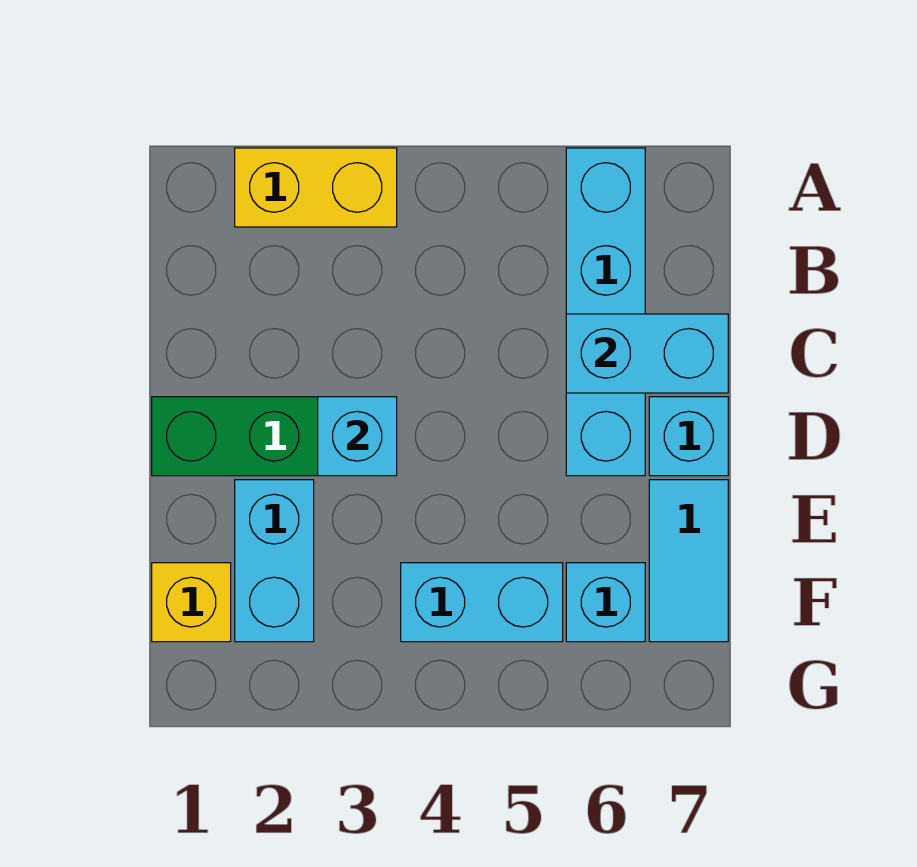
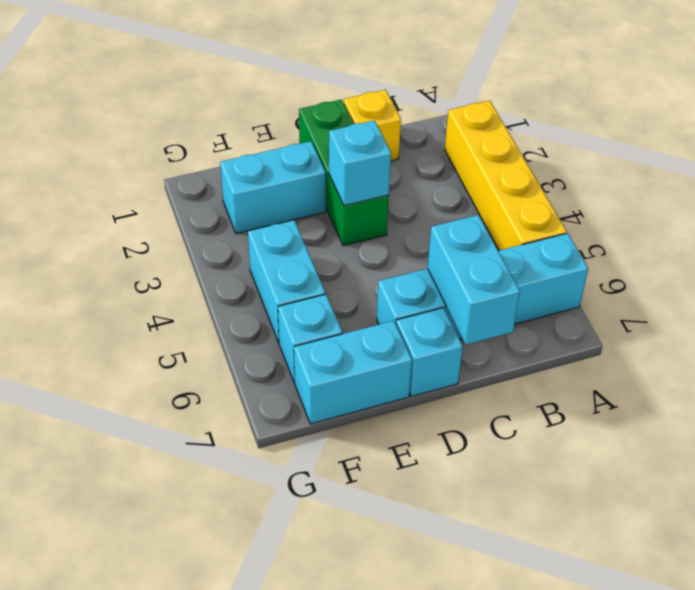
yellow 1x2 brick [235,148,397,227] -> yellow 1x4 brick [445,101,567,250]
cyan 1x2 tile [649,480,728,642] -> cyan 1x2 brick [294,321,412,424]
yellow 1x1 brick [152,563,231,642] -> yellow 1x1 brick moved to [344,90,401,161]

